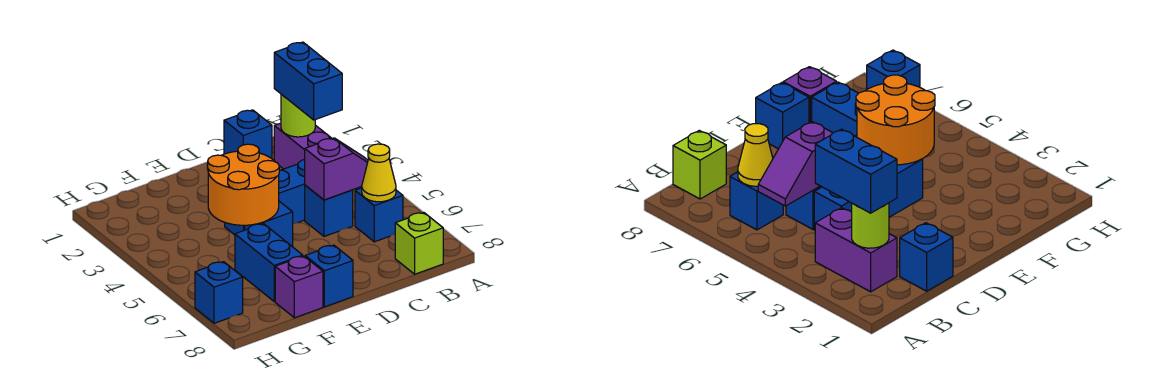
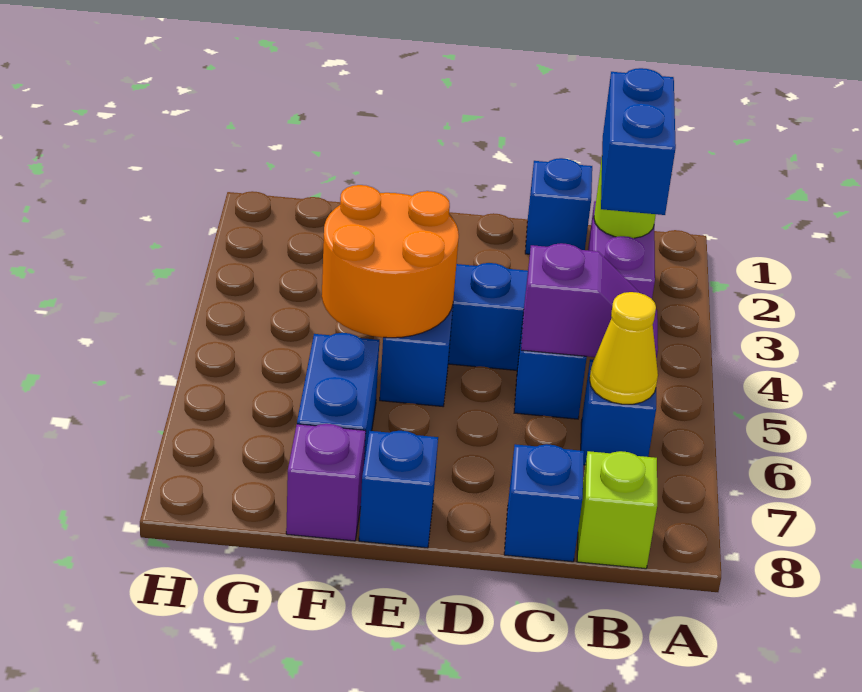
blue 1x1 brick [195,262,243,323] -> blue 1x1 brick moved to [504,444,584,562]

